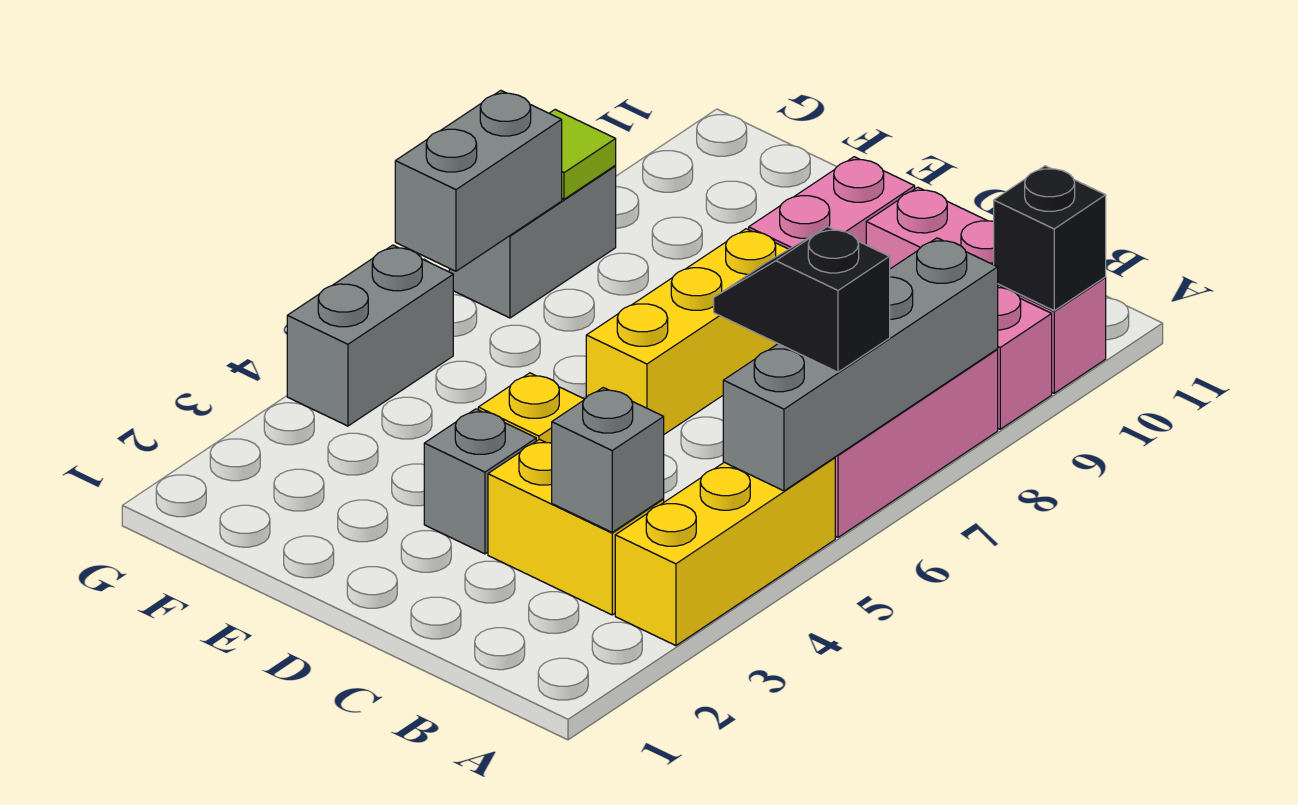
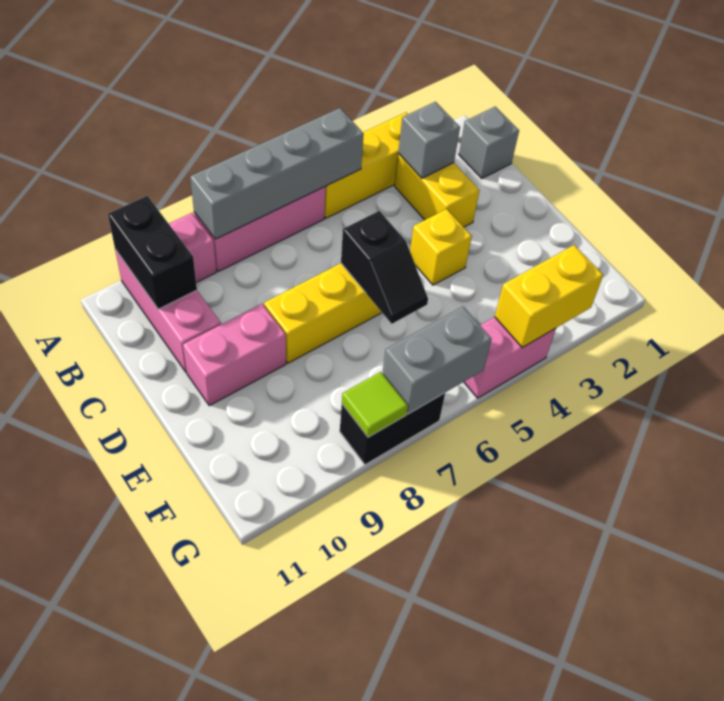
black 1x2 slope [714,227,890,372] -> black 1x2 slope moved to [341,211,428,324]
black 1x1 brick [994,166,1106,311] -> black 1x2 brick [108,196,197,309]
grey 1x1 brick [424,409,536,554] -> grey 1x1 brick moved to [459,107,519,179]
none -> yellow 1x2 brick [495,245,603,348]
grey 1x2 brick [287,245,453,426] -> pink 1x2 brick [464,317,556,398]
grey 1x2 brick [449,166,616,318] -> black 1x2 brick [340,393,445,465]

